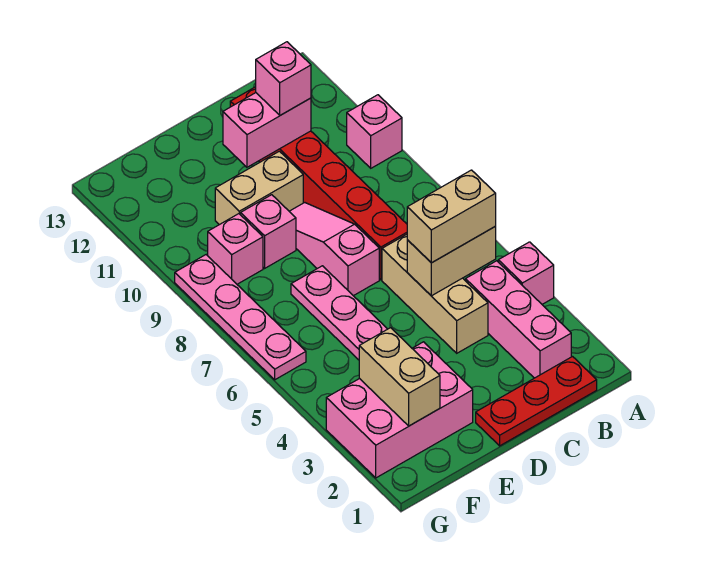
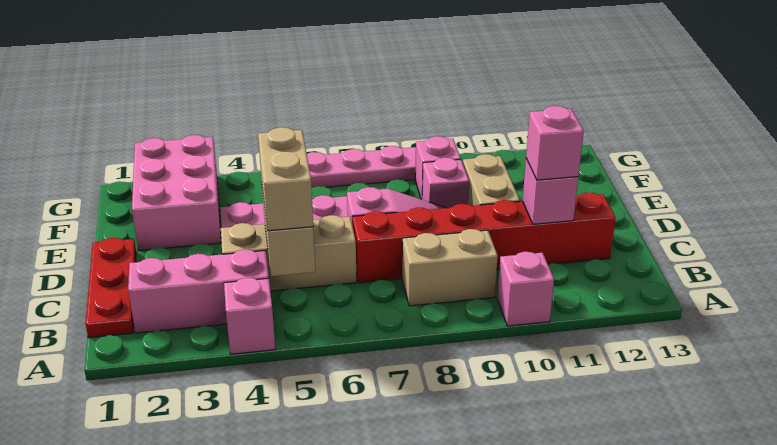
pink 1x2 brick [223,93,311,167] -> pink 1x1 brick [523,159,578,224]
tan 1x2 brick [359,328,440,426] -> tan 1x2 brick moved to [402,229,498,306]

